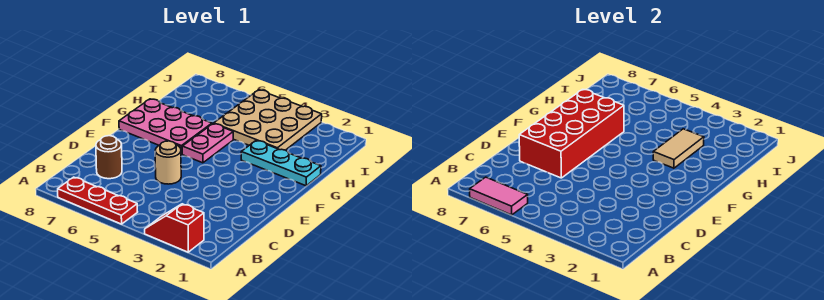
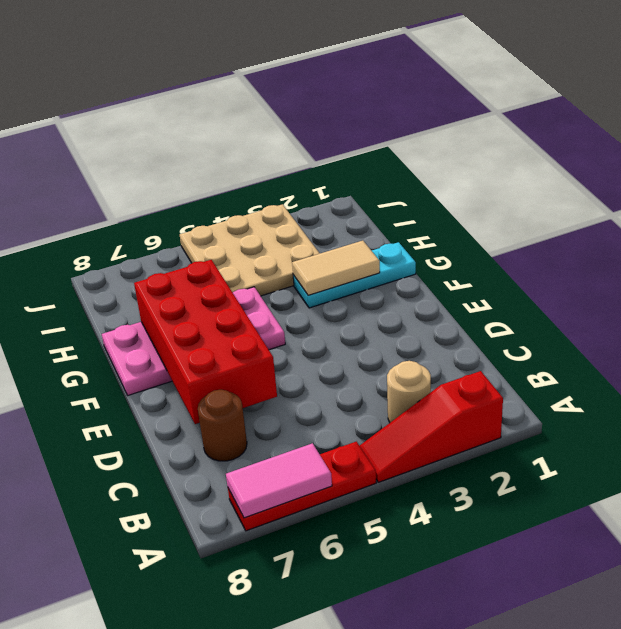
red 1x2 slope [145,204,204,252] -> red 1x3 slope [360,371,503,482]
tan 1x1 round brick [155,141,181,184] -> tan 1x1 round brick moved to [387,361,431,422]
tan 1x2 tile [653,129,704,168] -> tan 1x2 tile turned to [292,241,380,295]

